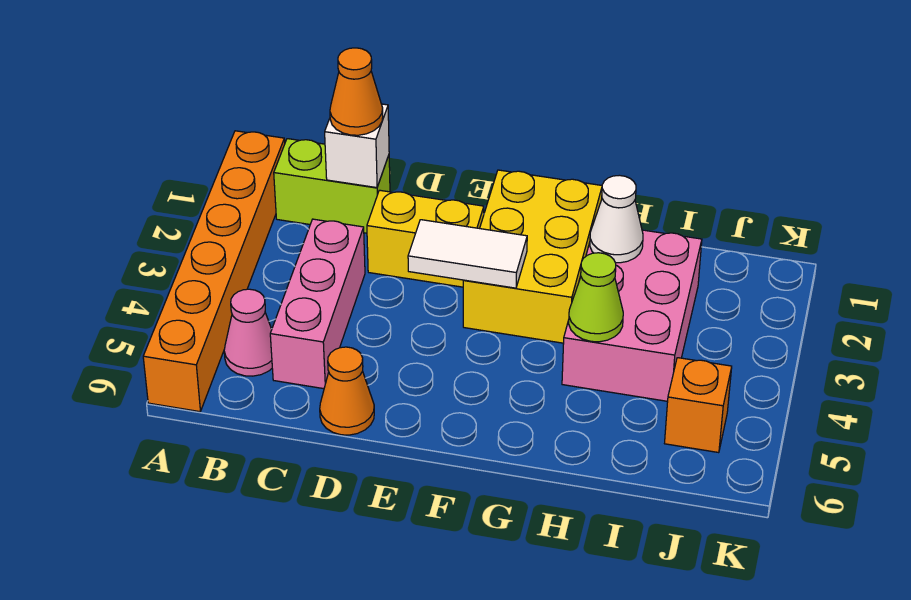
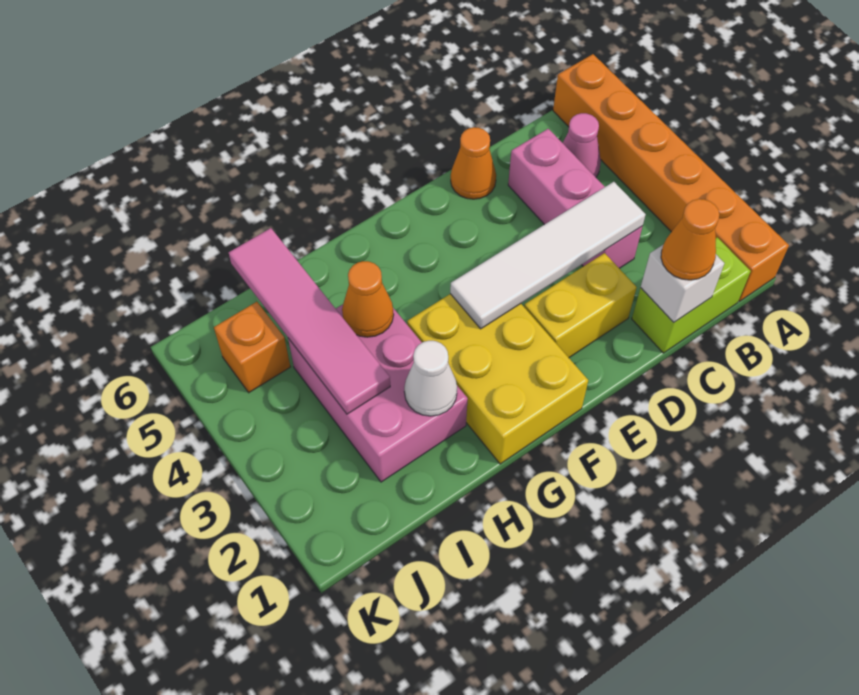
white 1x2 tile [408,220,527,288] -> white 1x4 tile [450,182,646,329]
lime 1x1 cone [569,253,623,342] -> orange 1x1 cone [342,261,394,337]
none -> pink 1x4 tile [229,228,390,414]

